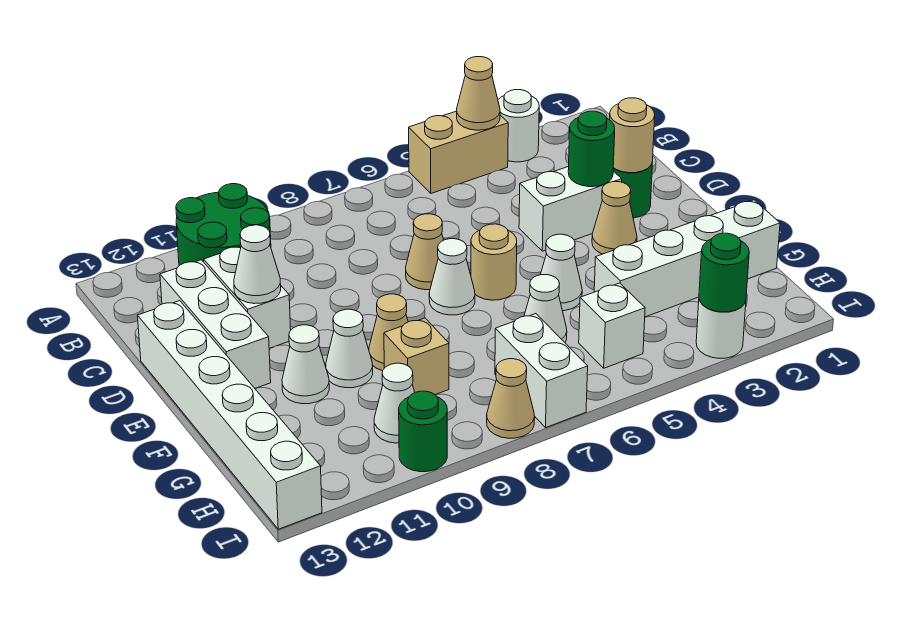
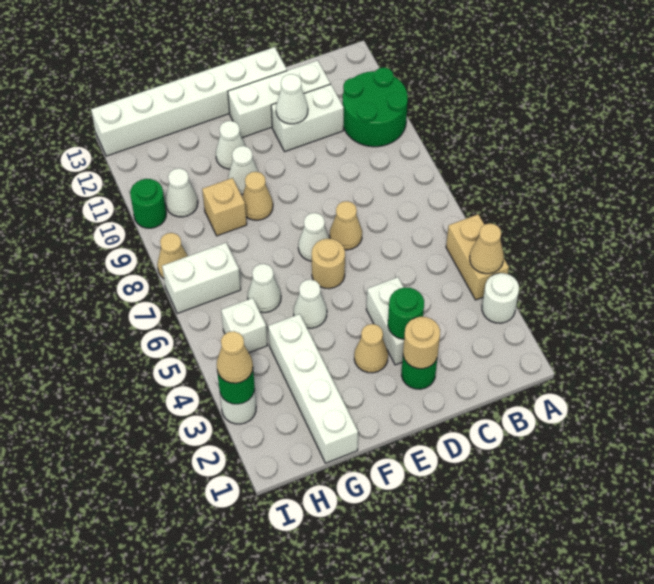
none -> tan 1x1 cone [217,331,253,383]

